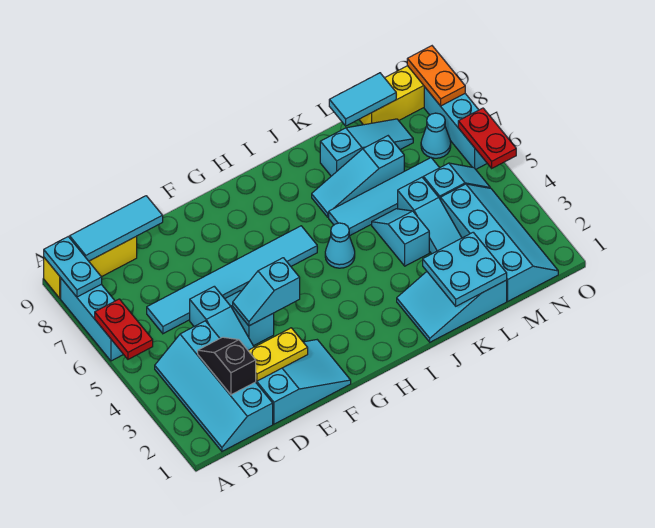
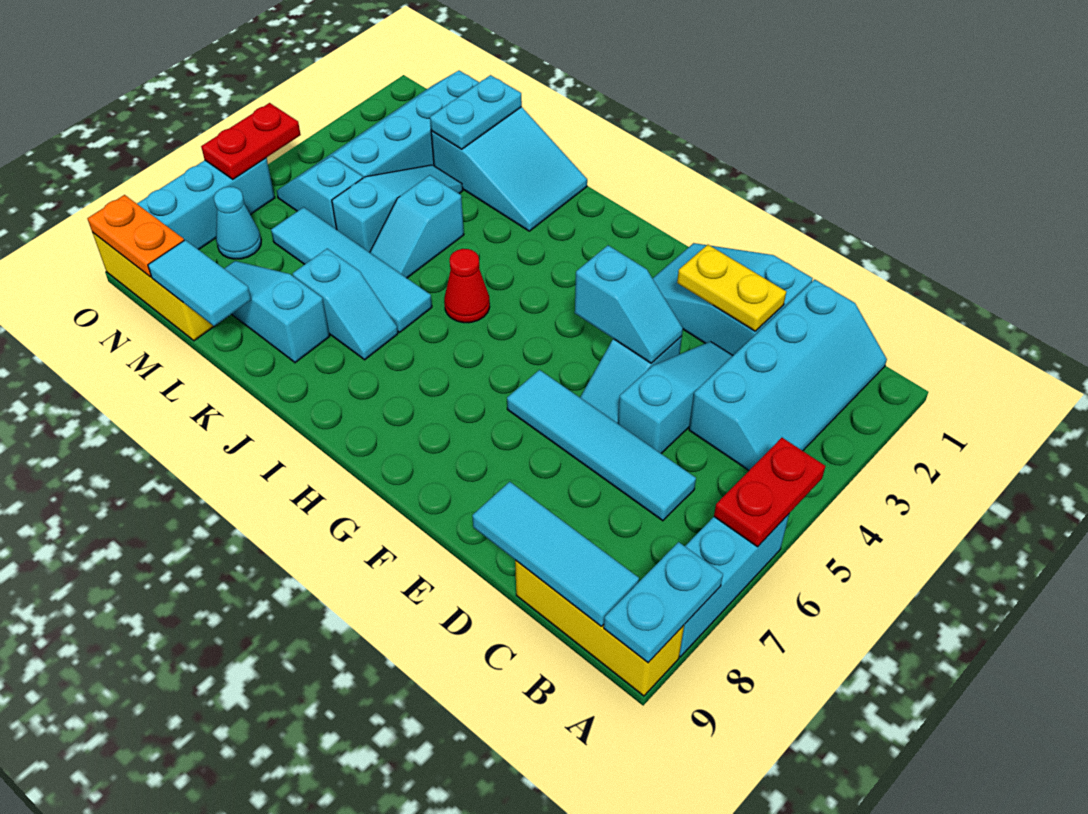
black 1x2 slope [198,337,256,395] -> none
cyan 1x6 tile [147,226,317,334] -> cyan 1x4 tile [507,370,696,521]
cyan 1x1 cone [325,223,355,268] -> red 1x1 cone [444,249,490,323]
cyan 1x3 slope [312,136,404,217] -> cyan 1x2 slope [293,249,398,360]
cyan 2x2 plate [423,232,507,306] -> cyan 1x2 plate [430,75,522,149]
orange 1x2 plate [407,46,465,106] -> orange 1x2 plate turned to [87,195,184,277]

